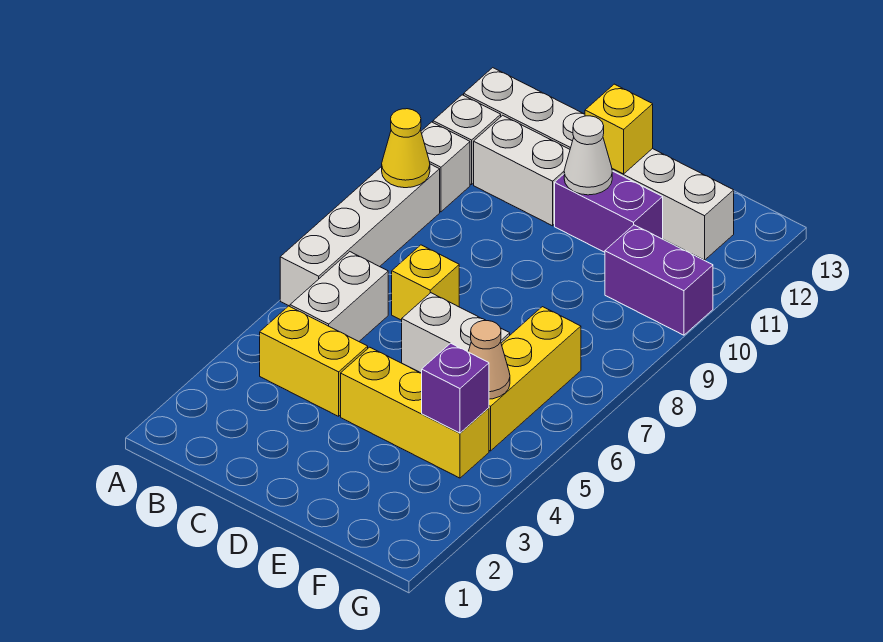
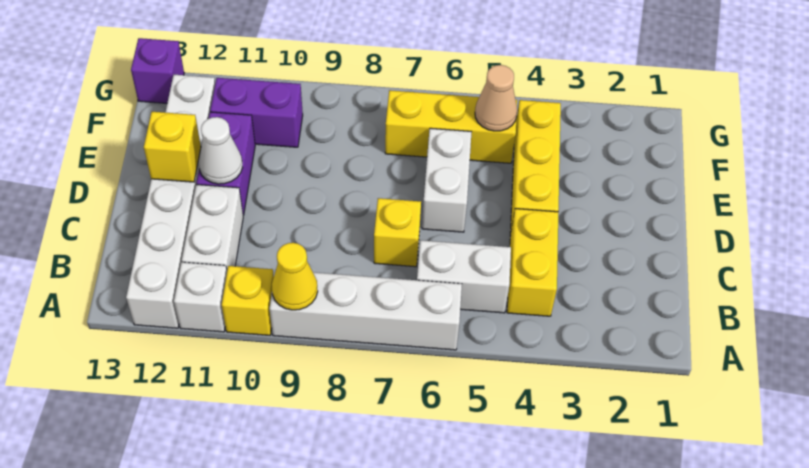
white 1x1 brick [421,122,470,212] -> yellow 1x1 brick [222,266,274,335]
purple 1x1 brick [422,343,489,433] -> purple 1x1 brick moved to [131,38,184,103]
purple 1x2 brick [605,225,713,335] -> purple 1x2 brick turned to [210,78,303,147]

